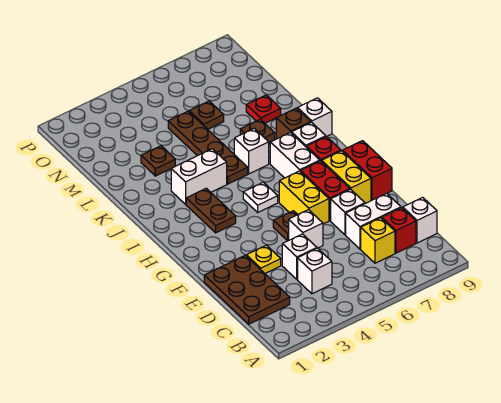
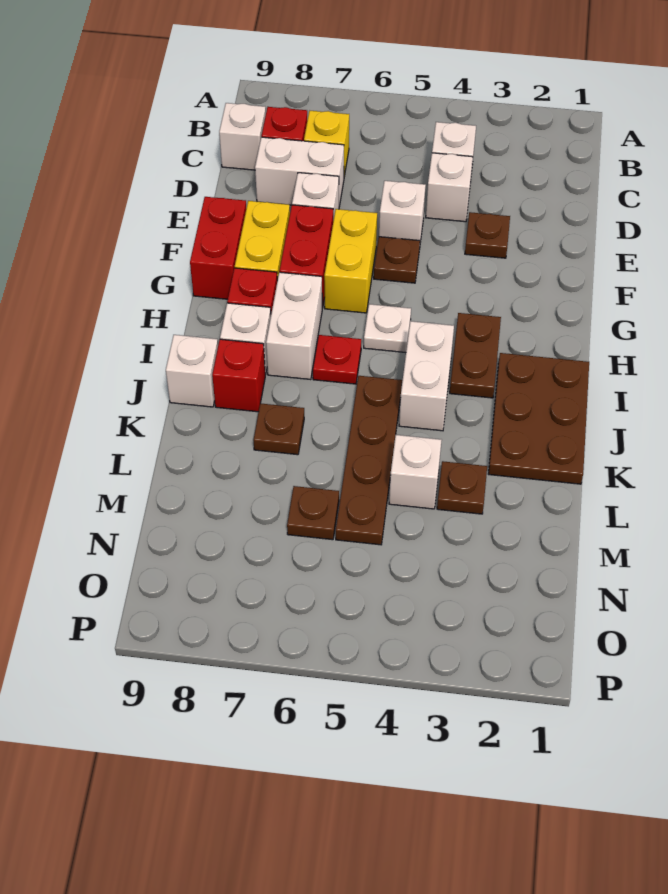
brown 2x3 plate [204,255,290,324] -> brown 2x3 plate moved to [489,353,589,484]
yellow 1x1 plate [246,245,281,273] -> brown 1x1 plate [465,212,510,258]
white 1x2 brick [171,149,227,204] -> white 1x2 brick turned to [399,321,454,431]
white 1x1 brick [234,128,269,174] -> white 1x1 brick moved to [389,435,441,509]
brown 1x1 brick [276,108,311,139] -> red 1x1 brick [212,339,265,412]
red 1x1 plate [246,95,281,123] -> red 1x1 plate moved to [313,335,361,384]

